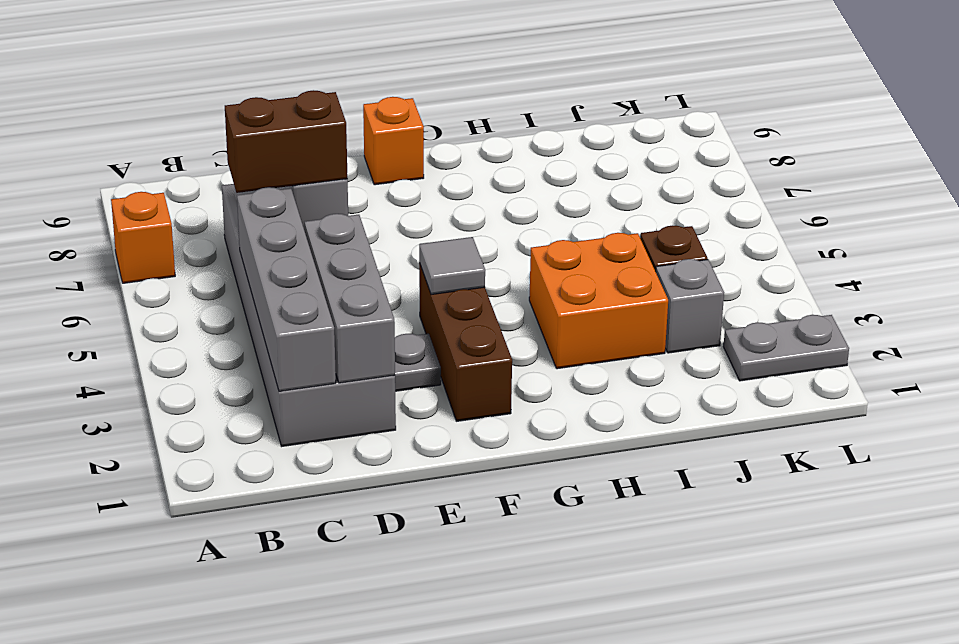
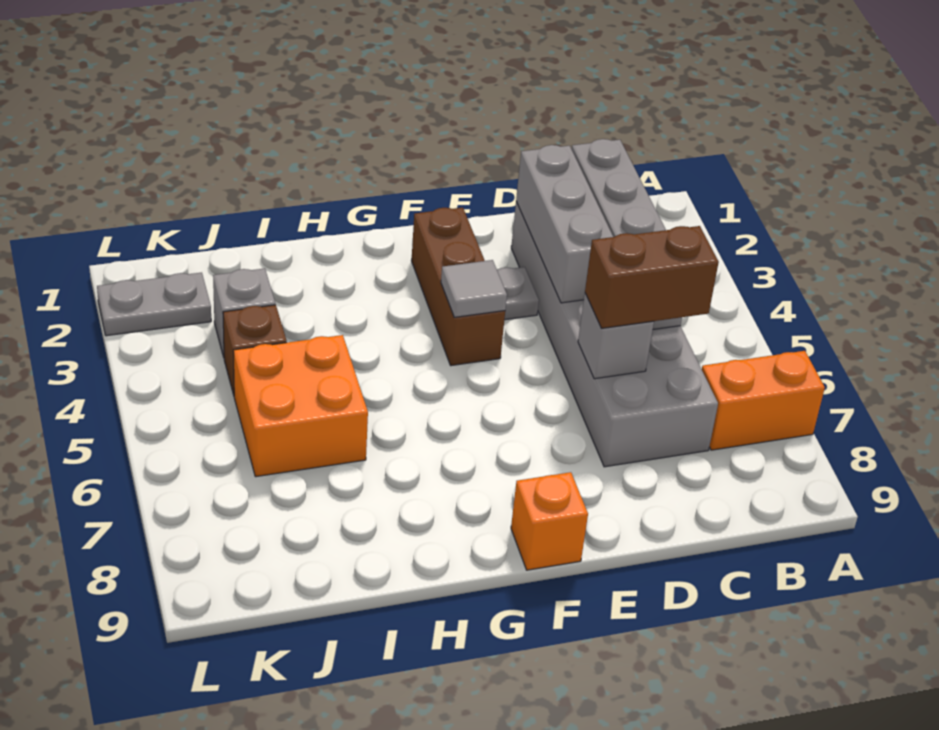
orange 1x1 brick [111,192,175,283] -> orange 1x2 brick [702,351,825,450]
orange 2x2 brick [529,233,668,369] -> orange 2x2 brick moved to [233,335,368,477]

